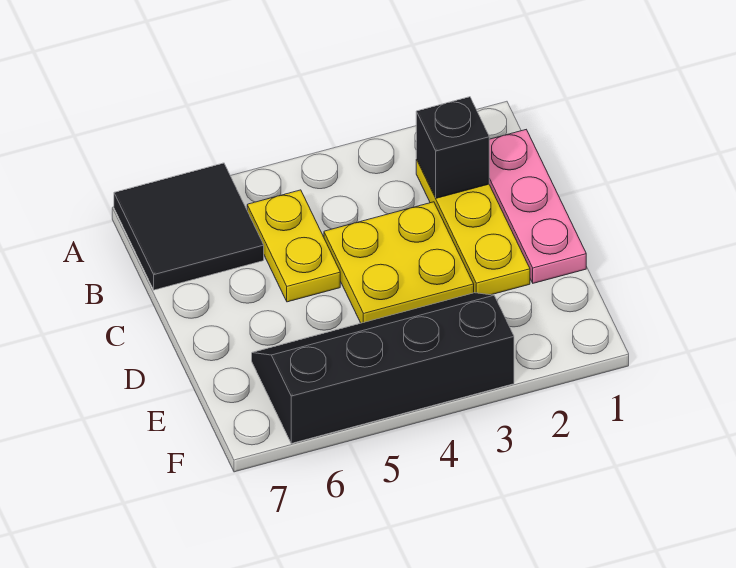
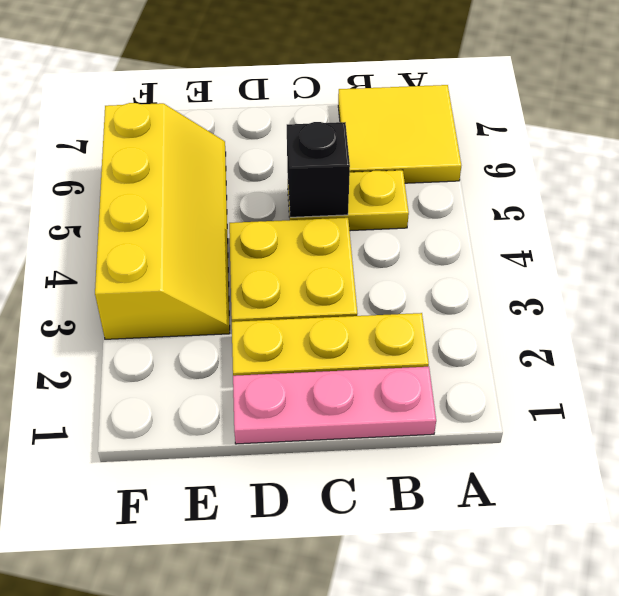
black 2x2 tile [114,163,264,290] -> yellow 2x2 tile [338,85,461,183]
black 1x1 brick [416,97,489,198] -> black 1x1 brick moved to [287,122,350,217]
black 2x4 slope [252,293,514,443] -> yellow 2x4 slope [95,103,230,339]

